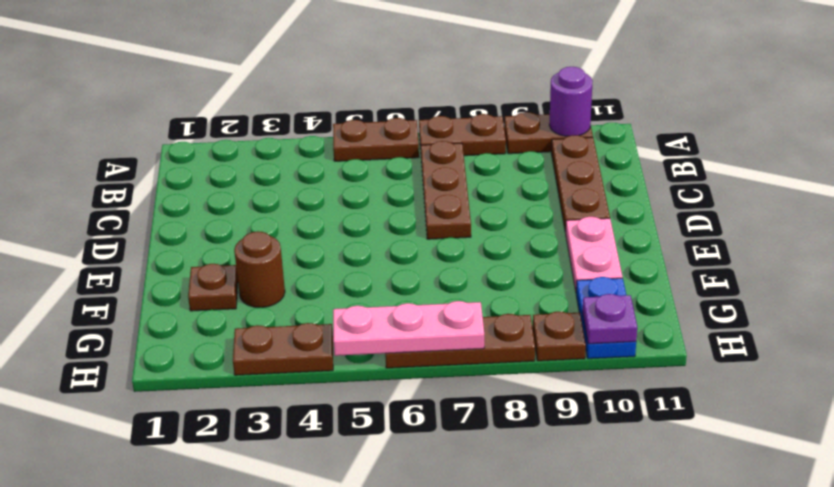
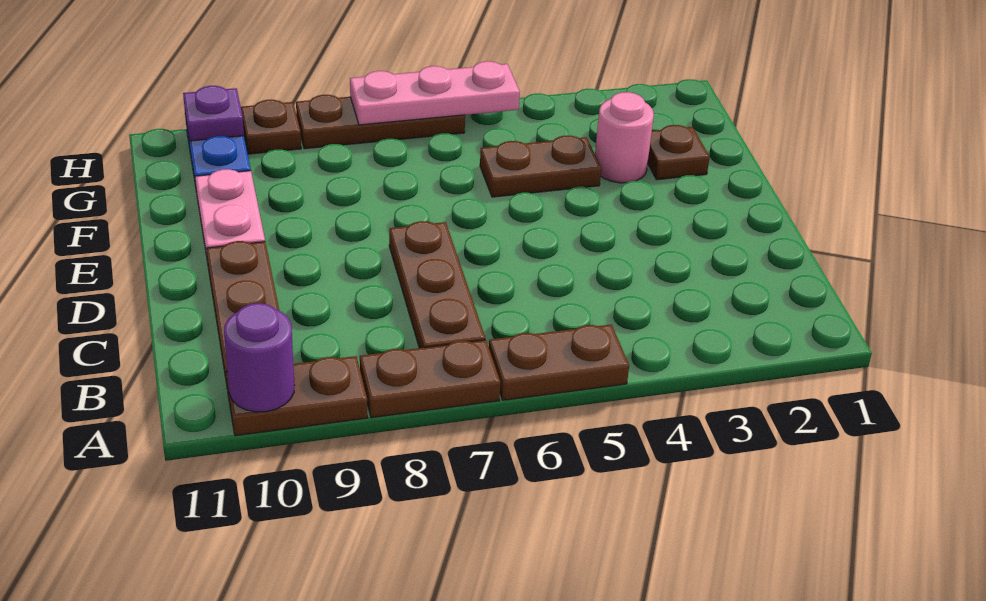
brown 1x1 round brick [234,231,285,308] -> pink 1x1 round brick [595,92,654,183]
brown 1x2 plate [233,323,333,375] -> brown 1x2 plate moved to [480,136,601,197]

